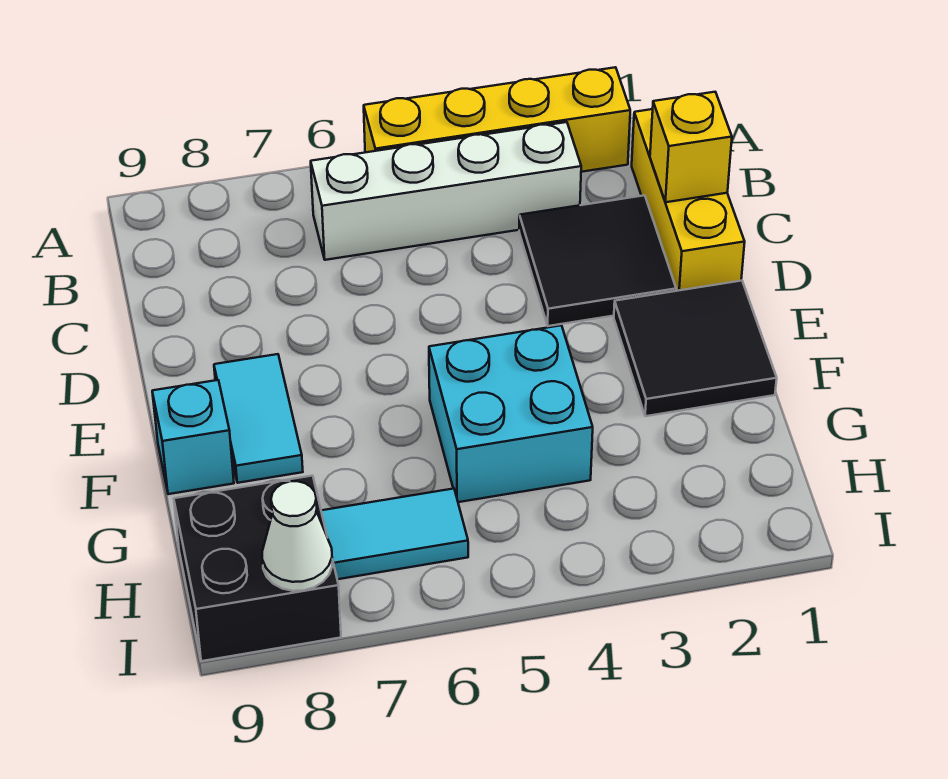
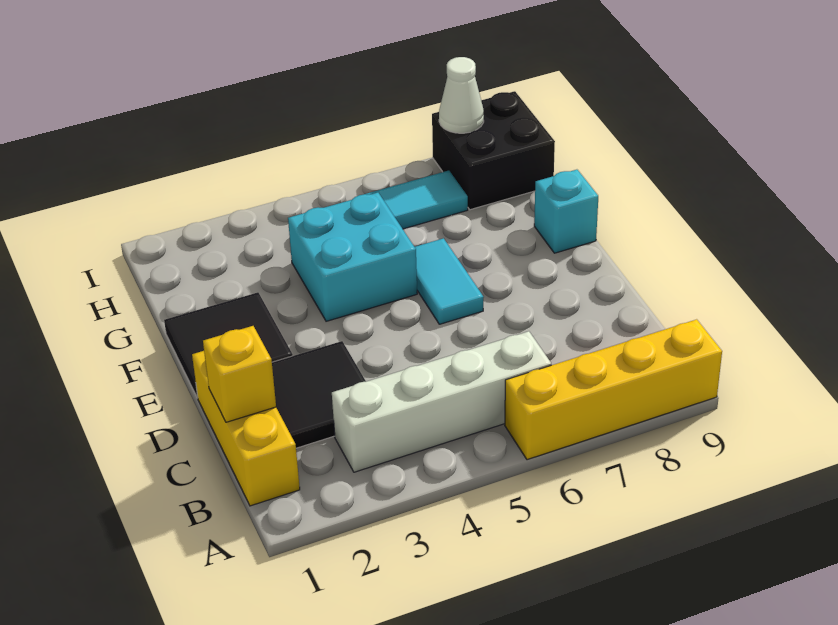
yellow 1x4 brick [364,67,630,172] -> yellow 1x4 brick moved to [505,319,722,460]
cyan 1x2 tile [214,354,303,483] -> cyan 1x2 tile moved to [415,238,484,324]

